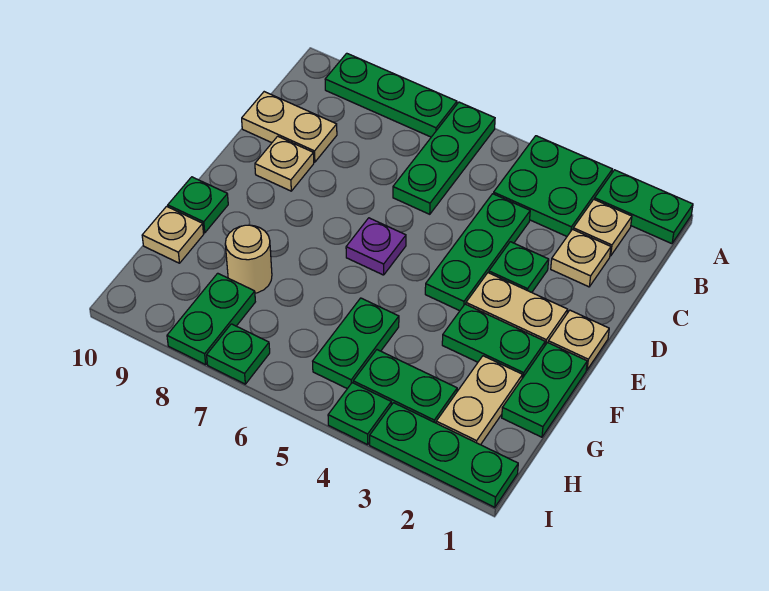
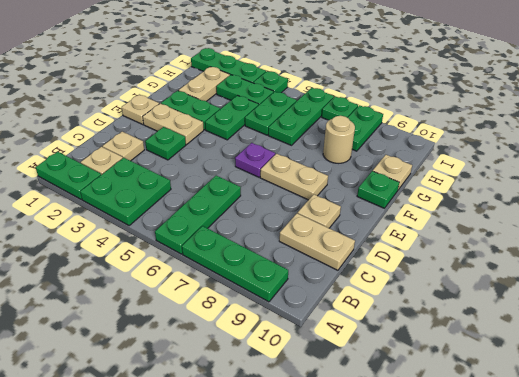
green 1x3 plate [425,194,530,311] -> green 1x3 plate moved to [268,88,334,145]
none -> tan 1x2 plate [260,154,328,200]
green 1x2 plate [502,343,587,437] -> green 1x2 plate moved to [205,95,259,140]

